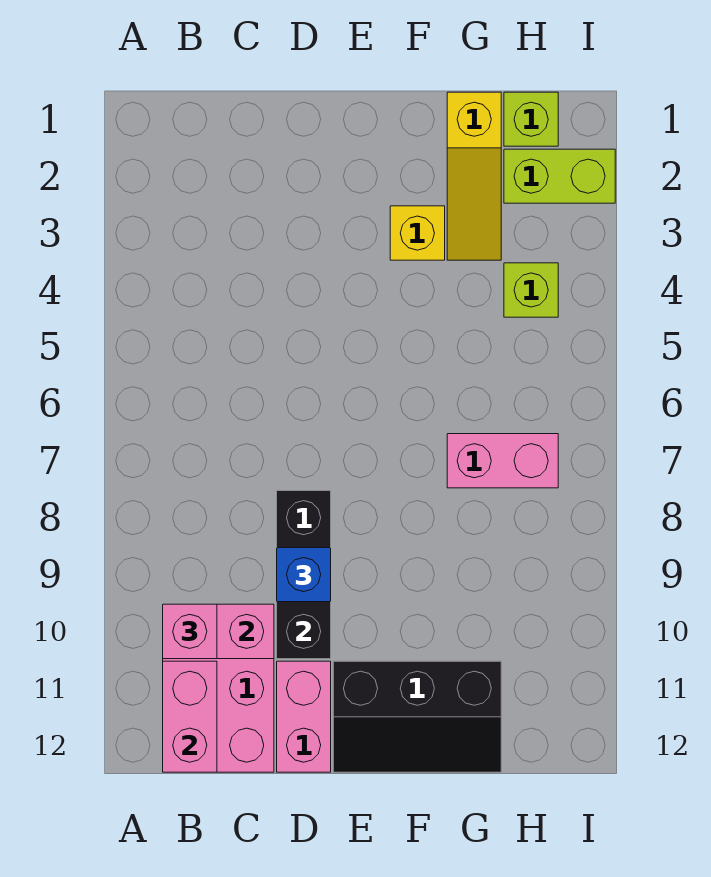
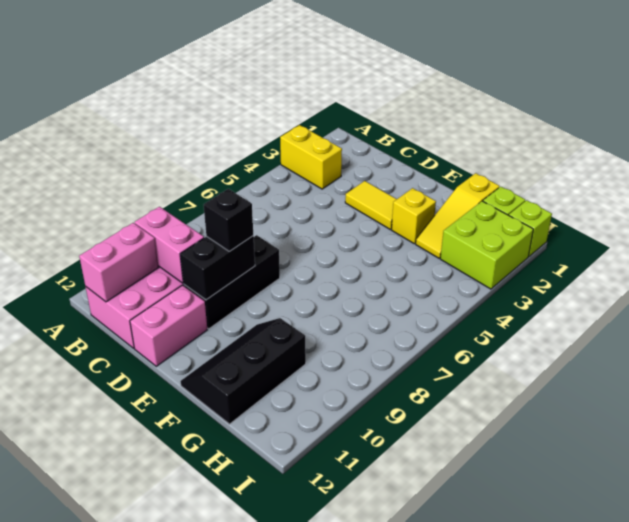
none -> yellow 1x2 brick [280,125,342,189]
pink 1x1 brick [163,604,217,659] -> none
none -> yellow 1x2 tile [345,181,397,229]
blue 1x1 brick [277,548,331,602] -> black 1x1 brick [204,189,253,251]
black 2x3 slope [333,661,501,772] -> black 2x3 slope turned to [180,318,306,424]
pink 1x2 brick [447,434,558,488] -> none
lime 1x2 brick [504,149,615,203] -> lime 2x2 brick [440,201,533,289]
lime 1x1 brick [504,263,558,317] -> lime 1x1 brick moved to [509,200,552,256]

